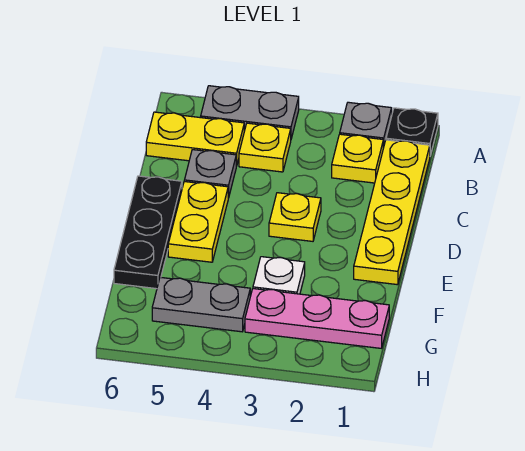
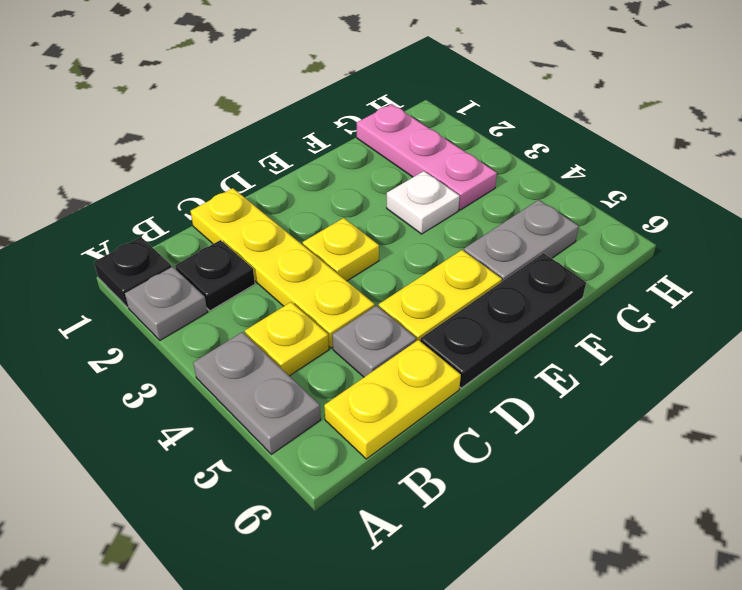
yellow 1x4 plate [354,140,430,285] -> yellow 1x4 plate turned to [191,188,375,348]
yellow 1x1 plate [332,134,383,183] -> black 1x1 plate [175,240,255,311]
yellow 1x2 plate [146,112,244,166] -> yellow 1x2 plate turned to [324,340,461,459]
grey 1x2 plate [152,277,250,332] -> grey 1x2 plate turned to [464,200,579,281]

